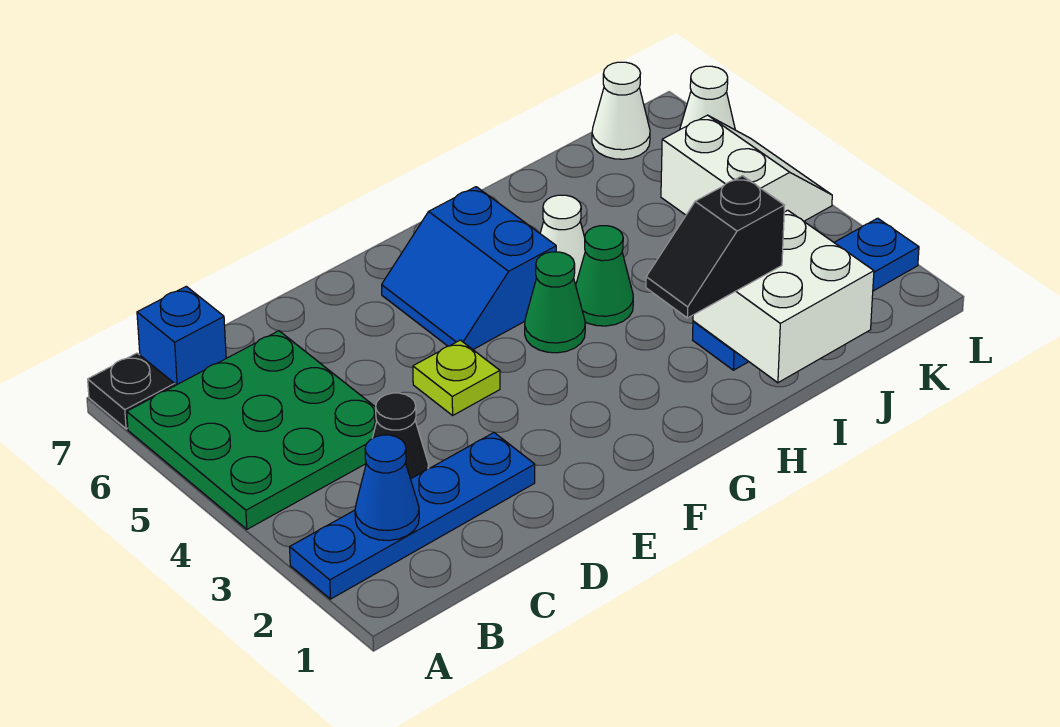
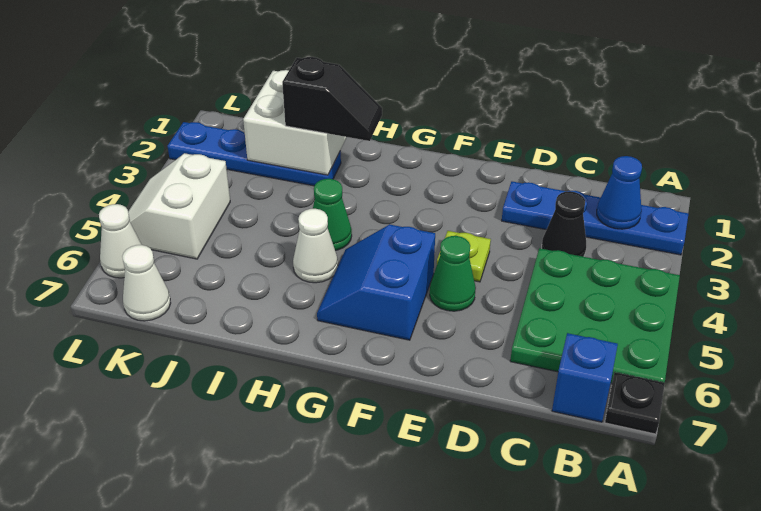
blue 2x2 slope [382,187,556,349] -> blue 2x2 slope turned to [317,224,435,340]
green 1x1 cone [525,252,585,353] -> green 1x1 cone moved to [430,236,476,311]

